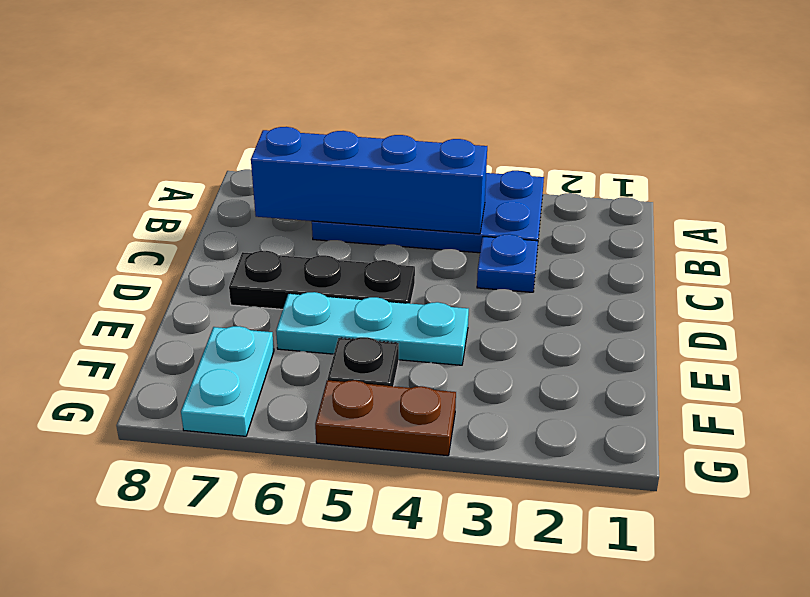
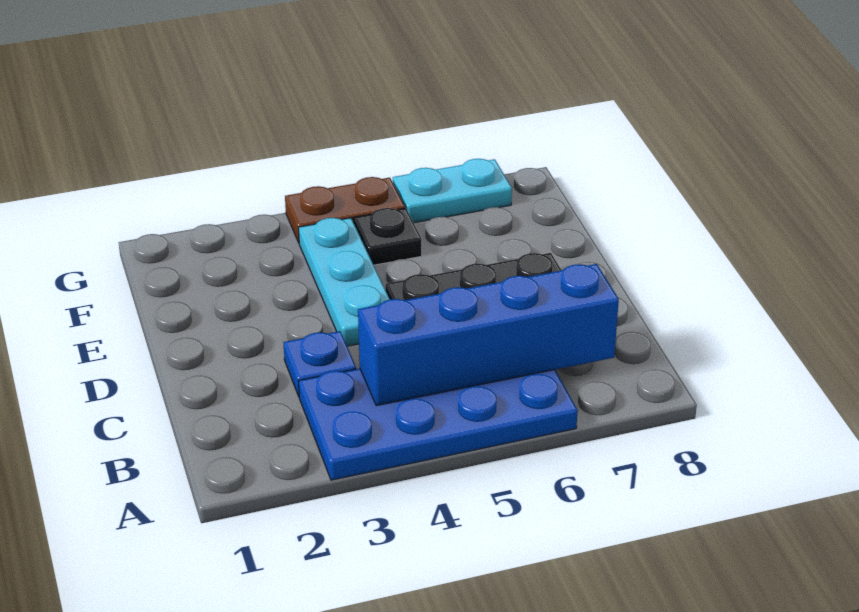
cyan 1x3 plate [276,292,469,365] -> cyan 1x3 plate turned to [298,218,390,346]
cyan 1x2 plate [181,326,274,436] -> cyan 1x2 plate turned to [393,159,512,223]

